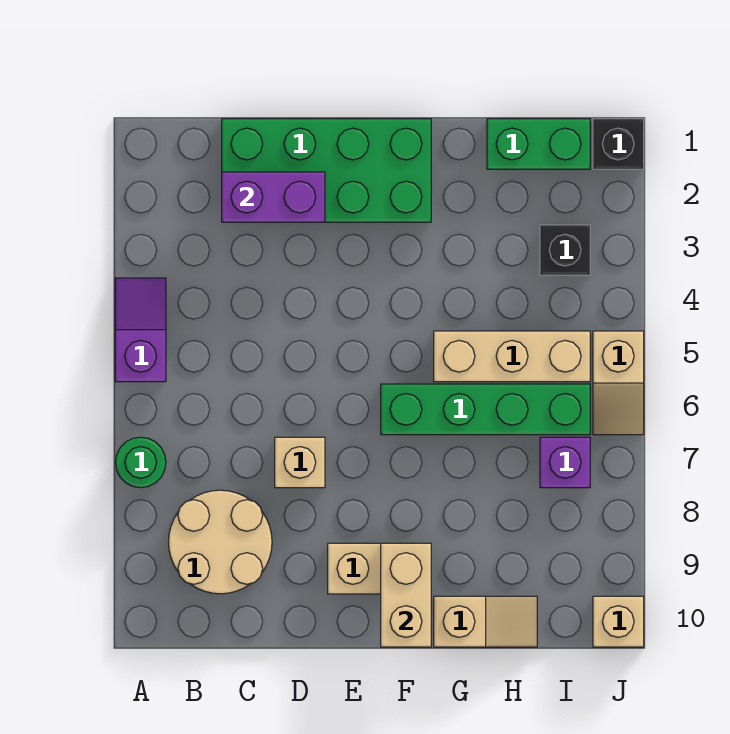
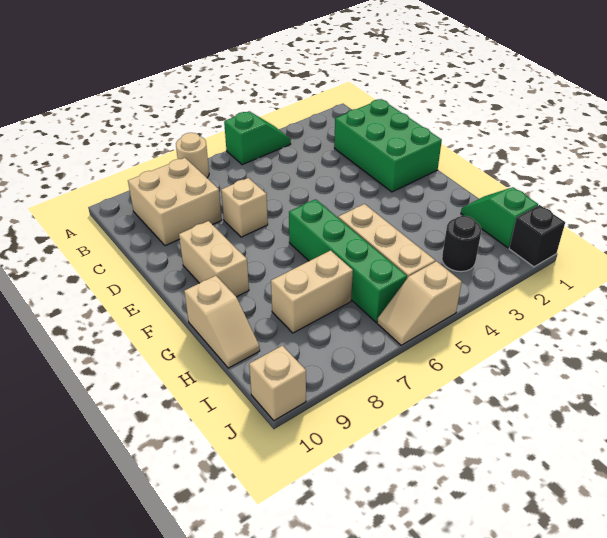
purple 1x2 slope [115,278,166,382] -> green 1x2 slope [224,111,291,165]
green 1x1 round brick [115,437,166,488] -> tan 1x1 round brick [176,133,209,178]
tan 2x2 round brick [169,490,272,594] -> tan 2x2 brick [128,158,222,246]
green 2x4 brick [222,119,431,222] -> green 2x3 brick [334,99,442,192]
purple 1x2 brick [222,172,325,222] -> none
tan 1x2 brick [381,543,431,647] -> tan 1x2 brick moved to [271,250,353,333]
green 1x2 brick [487,119,590,169] -> green 1x2 slope [461,187,538,248]
black 1x1 brick [540,225,590,275] -> black 1x1 round brick [442,216,481,272]
purple 1x1 brick [540,437,590,488] -> none

